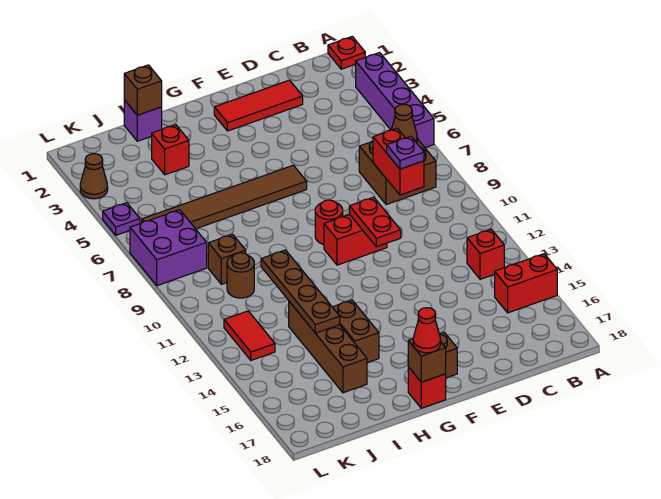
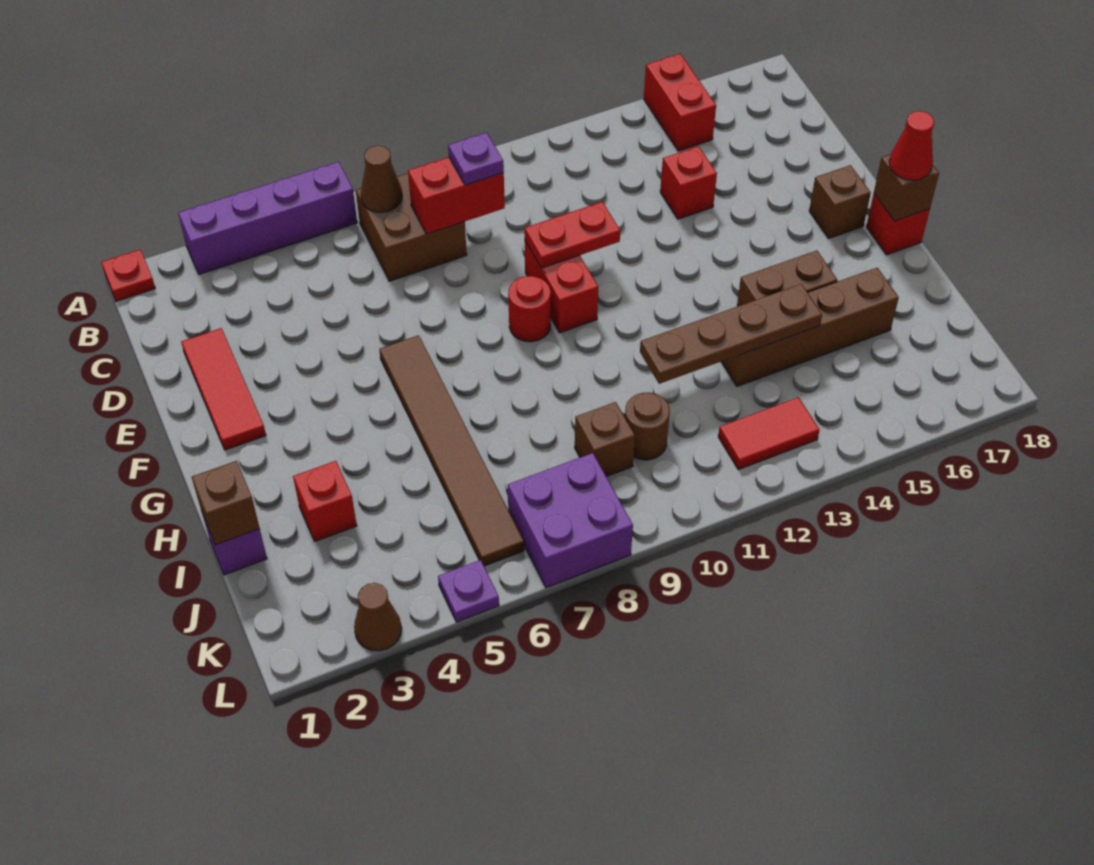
red 1x1 brick [467,229,504,279] -> red 1x1 brick moved to [660,146,717,219]

